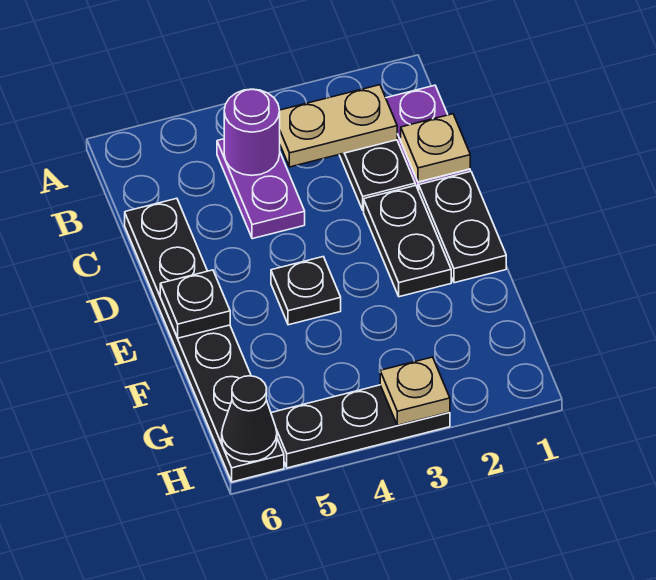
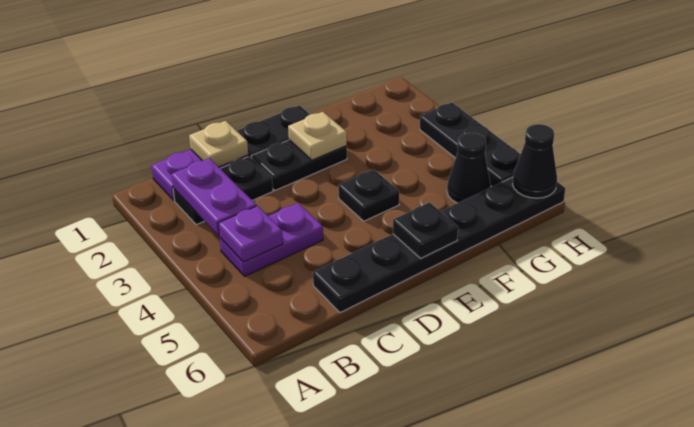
tan 1x2 plate [280,85,397,167] -> purple 1x2 plate [171,158,256,236]
purple 1x1 round brick [224,89,280,175] -> purple 1x1 plate [218,206,283,262]
none -> black 1x1 cone [447,133,491,203]
tan 1x1 plate [380,357,450,425] -> tan 1x1 plate moved to [288,112,347,160]

